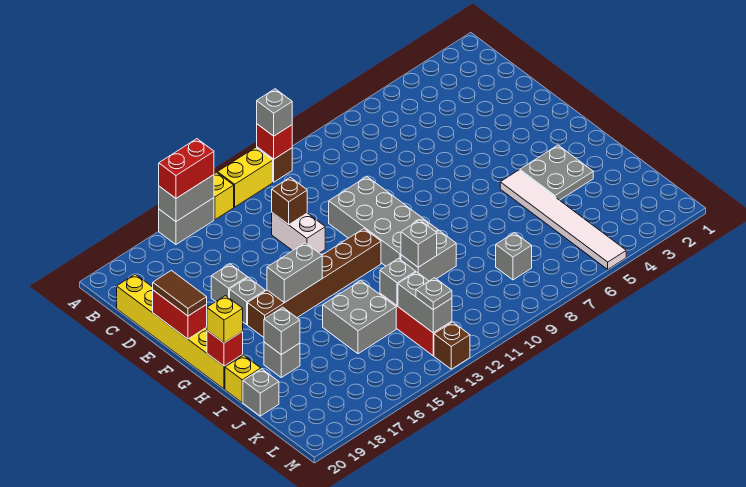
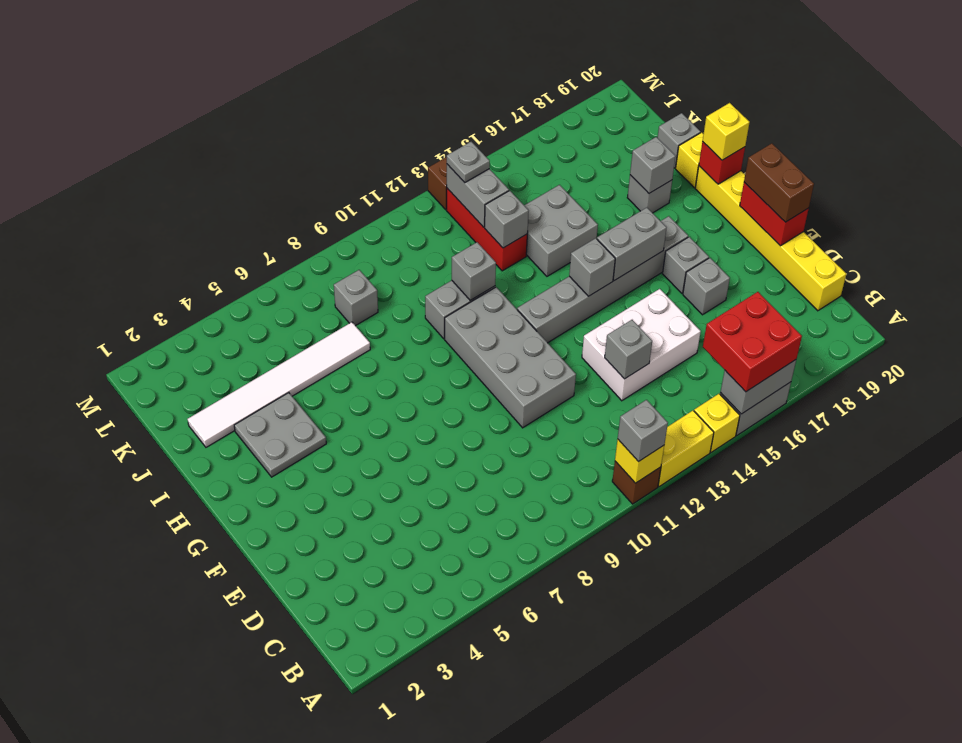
red 1x1 brick [257,124,292,159] -> yellow 1x1 brick [615,439,664,483]
red 1x2 brick [159,139,214,198] -> red 2x2 brick [703,292,802,392]
white 1x2 brick [272,213,325,253] -> white 2x3 brick [582,289,701,401]
brown 1x1 brick [272,177,307,225] -> grey 1x1 brick [605,320,652,379]
brown 1x2 tile [153,270,207,316] -> brown 1x2 brick [744,143,814,222]
brown 1x6 brick [248,229,381,337] -> grey 1x6 brick [517,216,688,343]
none -> grey 1x1 brick [569,238,615,296]
white 1x6 tile [500,170,626,269] -> white 1x6 tile turned to [188,322,370,447]

